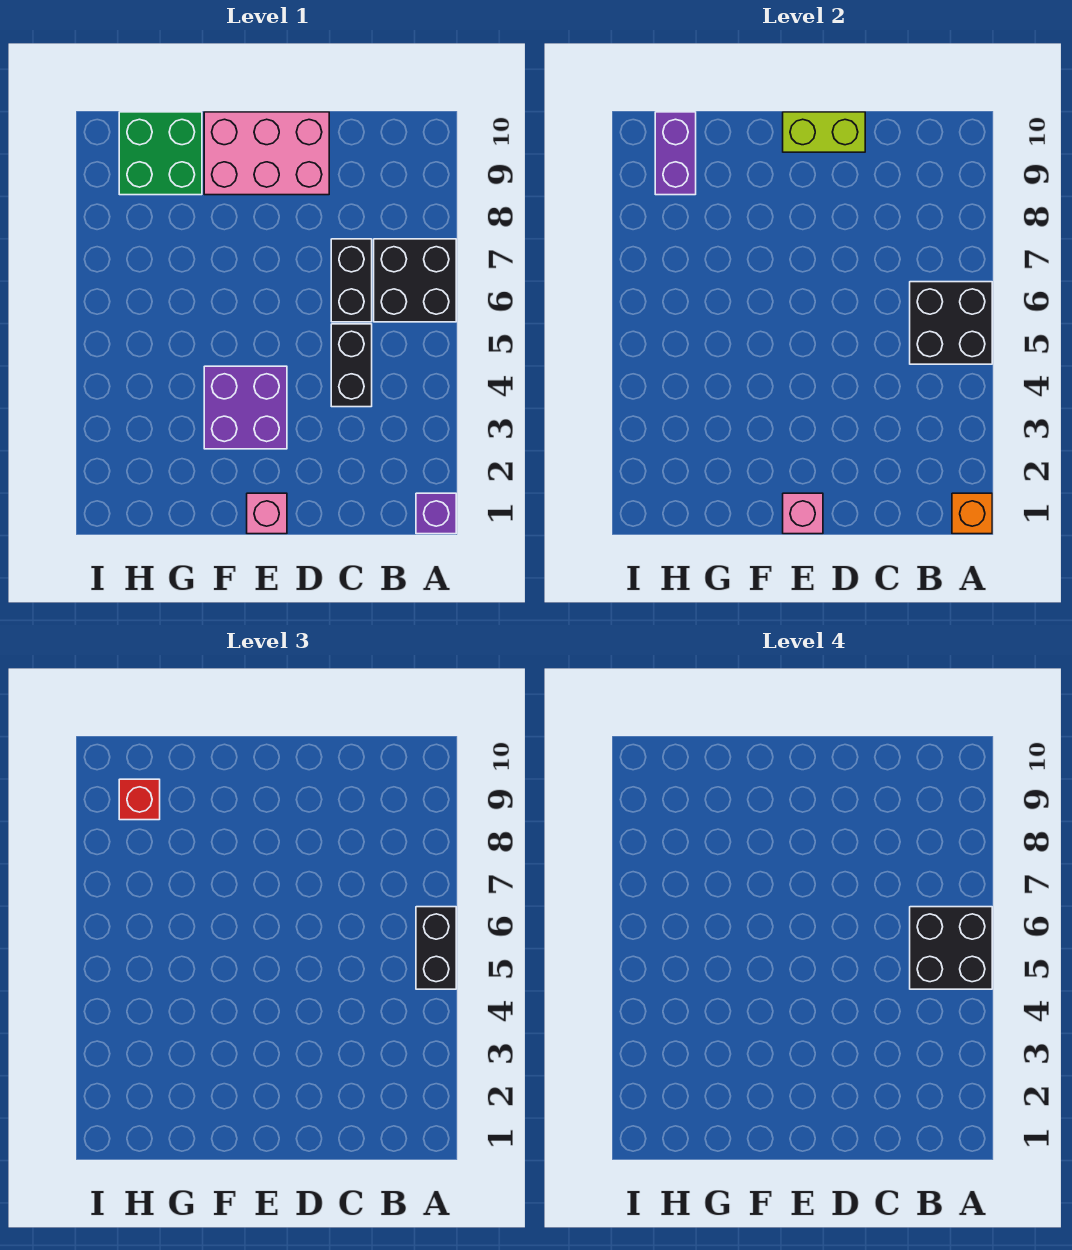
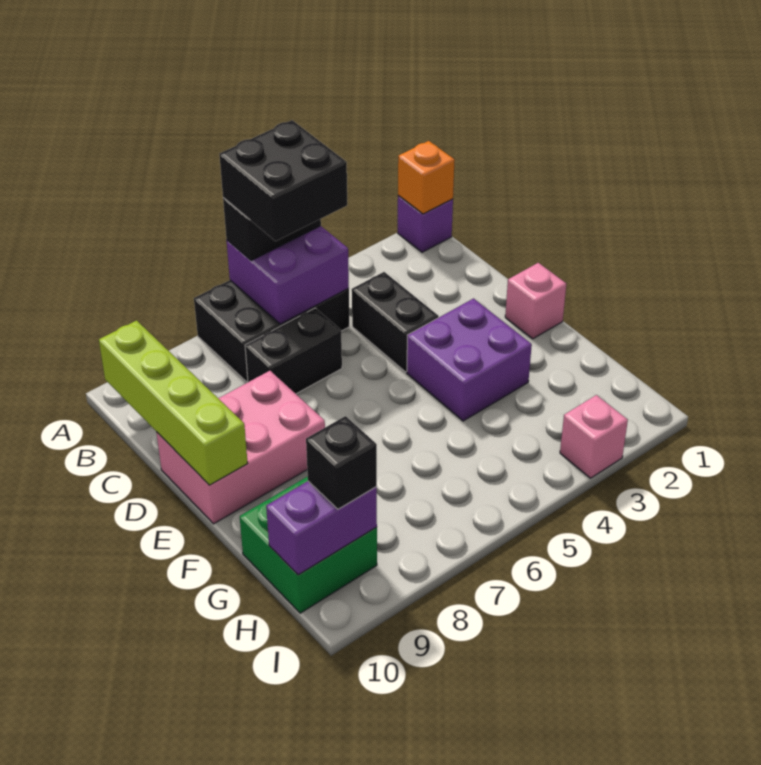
black 2x2 brick [910,282,992,364] -> purple 2x2 brick [226,226,349,324]
black 2x2 brick [374,239,456,322] -> black 2x3 brick [194,280,349,382]
black 1x2 brick [331,324,372,407] -> black 1x2 brick turned to [352,272,439,372]
pink 2x3 brick [204,112,329,195] -> pink 2x3 brick turned to [156,371,325,524]
lime 1x2 brick [783,112,865,152] -> lime 1x4 brick [99,320,248,485]
pink 1x1 brick [783,493,823,534] -> pink 1x1 brick moved to [560,395,628,478]
red 1x1 brick [119,779,160,820] -> black 1x1 brick [306,416,377,509]

